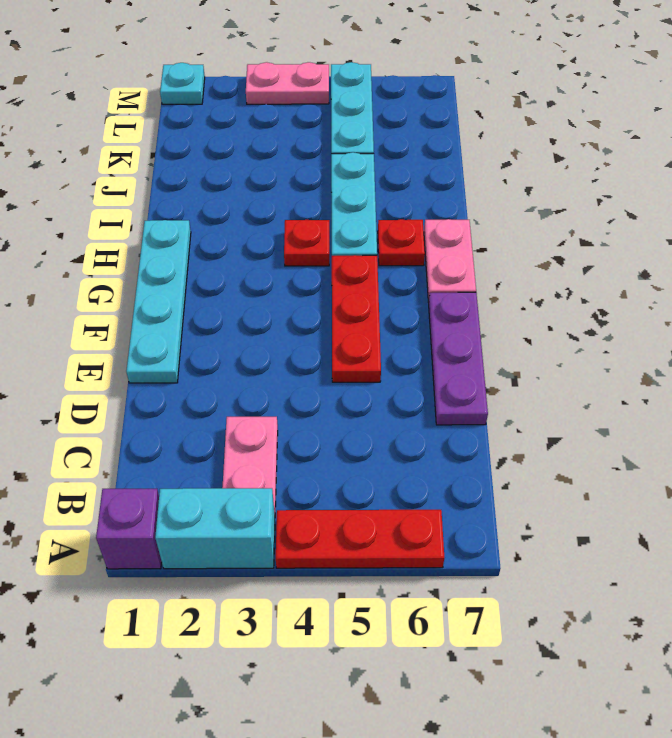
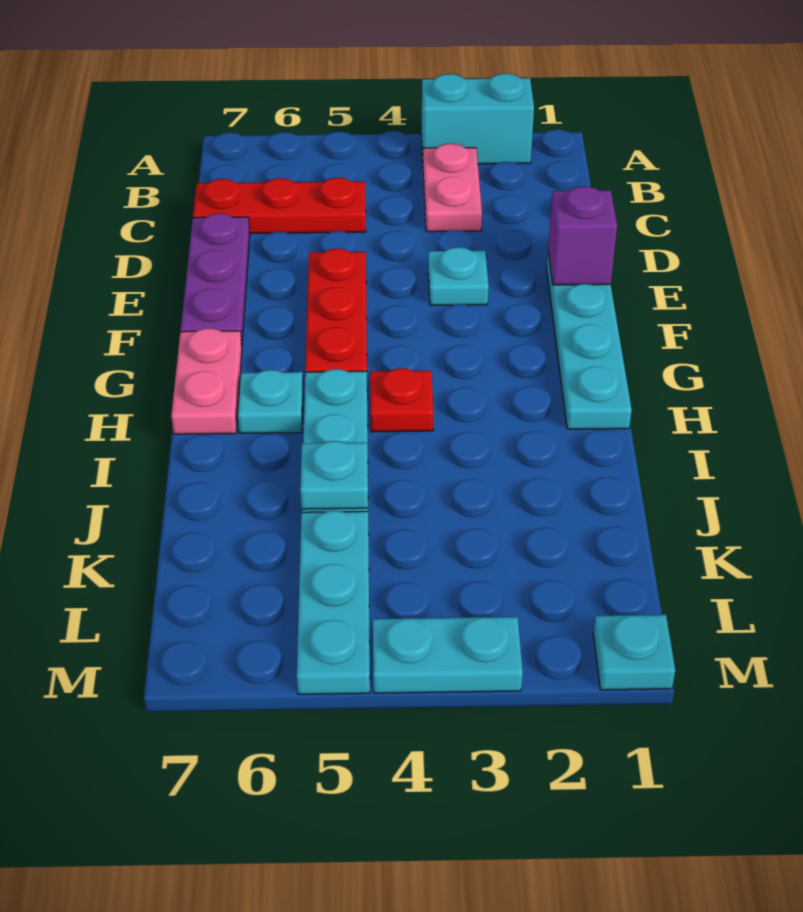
purple 1x1 brick [96,489,162,569] -> purple 1x1 brick moved to [548,186,617,285]
red 1x3 plate [276,510,444,568] -> red 1x3 plate moved to [193,178,366,233]
none -> cyan 1x1 plate [428,247,489,305]
red 1x1 plate [378,219,425,266] -> cyan 1x1 plate [238,370,303,433]
none -> cyan 1x1 plate [300,441,368,509]
pink 1x2 plate [246,62,329,104] -> cyan 1x2 plate [373,617,523,693]

